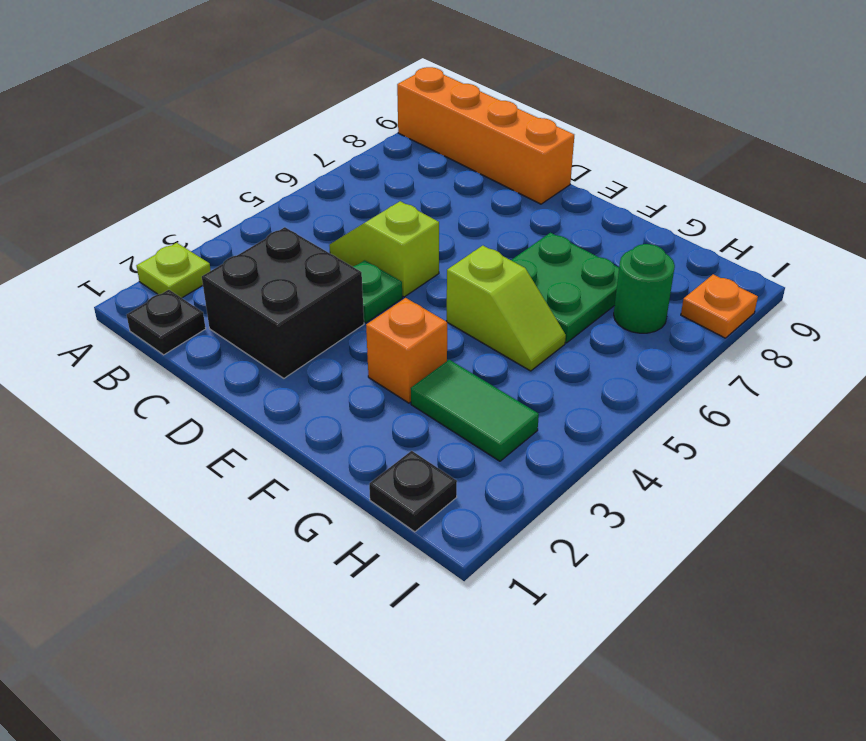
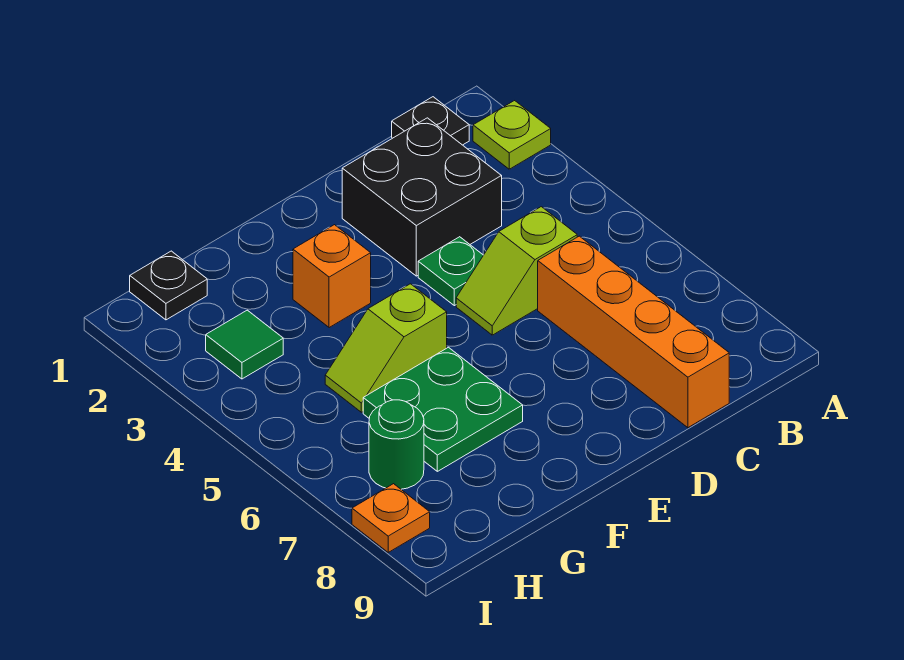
orange 1x4 brick [397,67,574,204] -> orange 1x4 brick turned to [538,236,729,428]
lime 1x2 slope [329,201,439,297] -> lime 1x2 slope turned to [456,207,577,335]
green 1x2 tile [411,360,539,461] -> green 1x1 tile [206,310,283,379]

